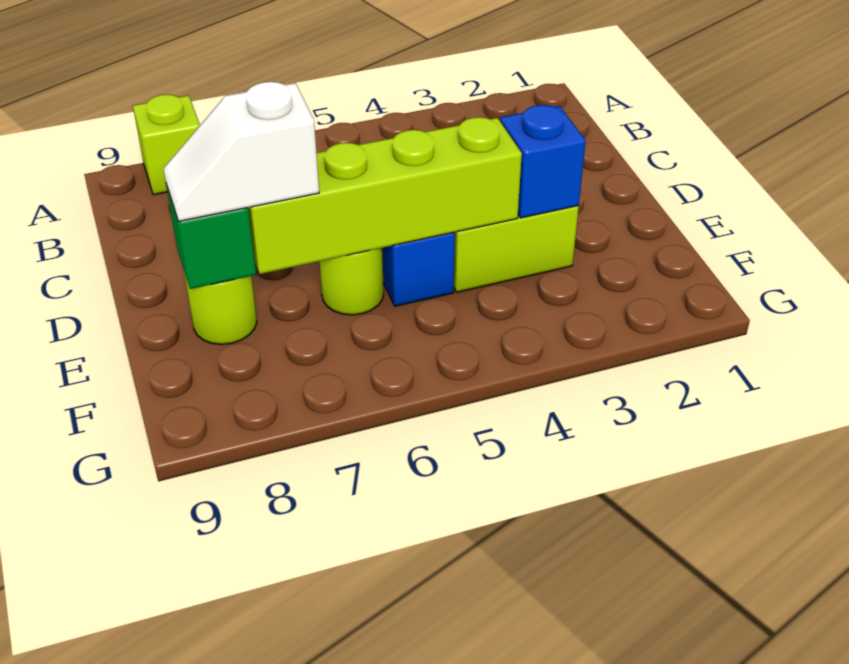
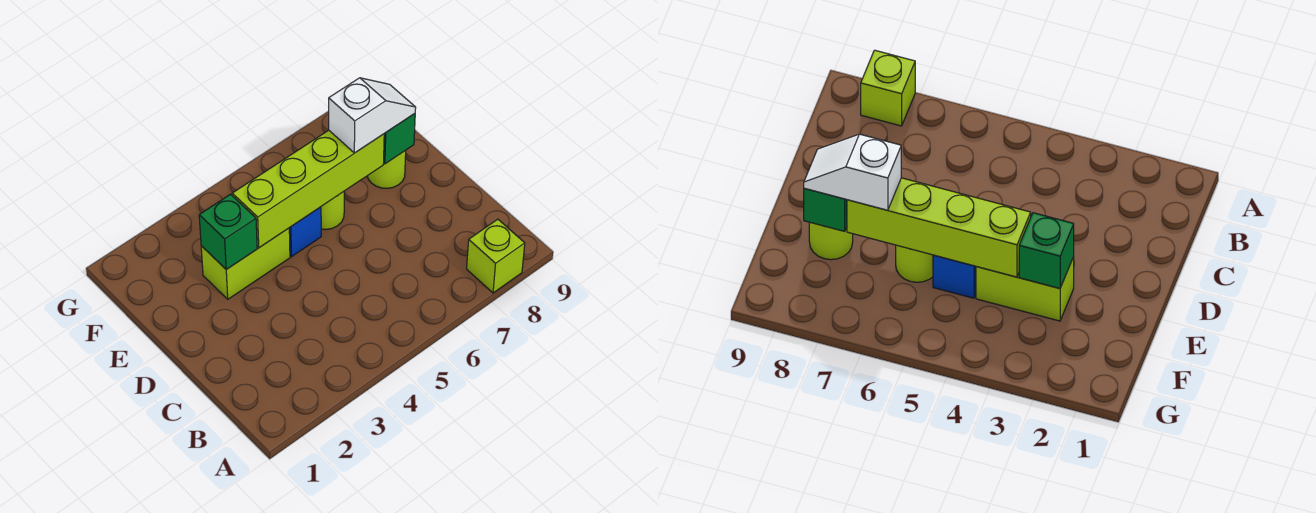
blue 1x1 brick [500,105,586,218] -> green 1x1 brick [199,194,257,269]

